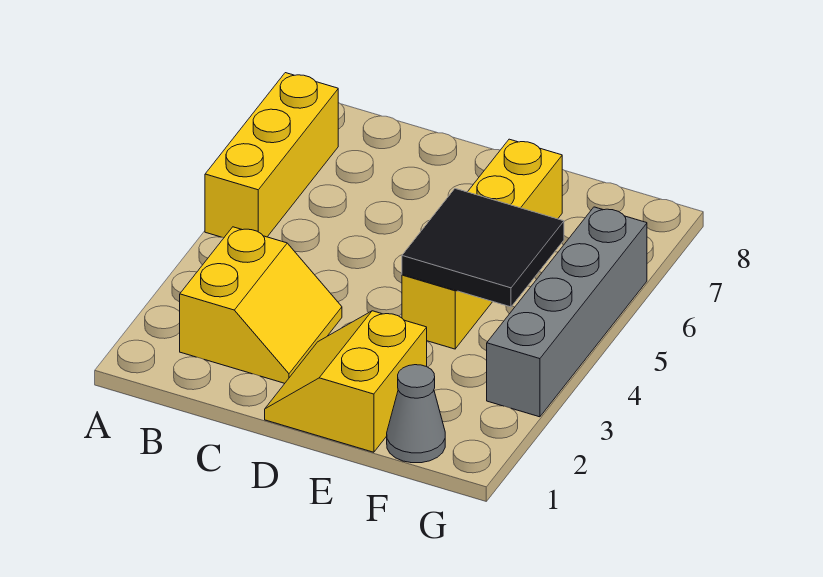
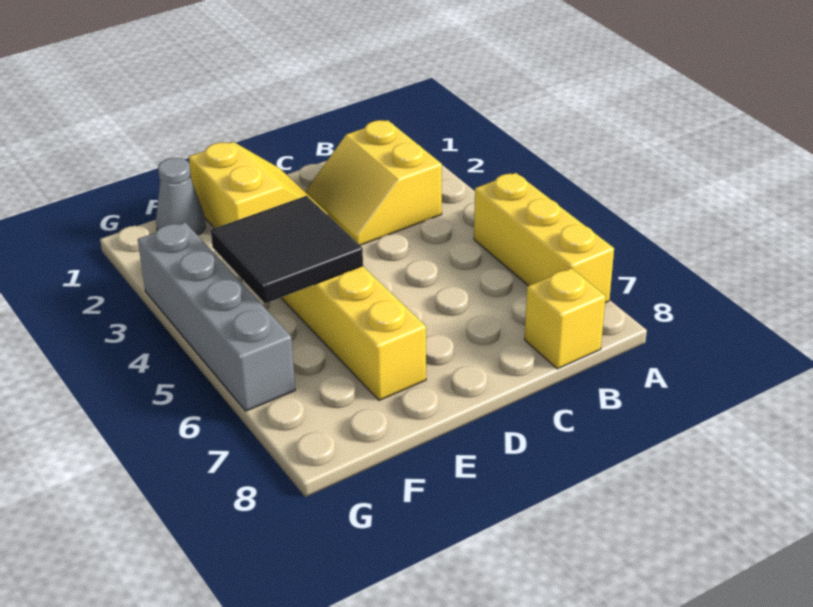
none -> yellow 1x1 brick [525,268,606,369]

